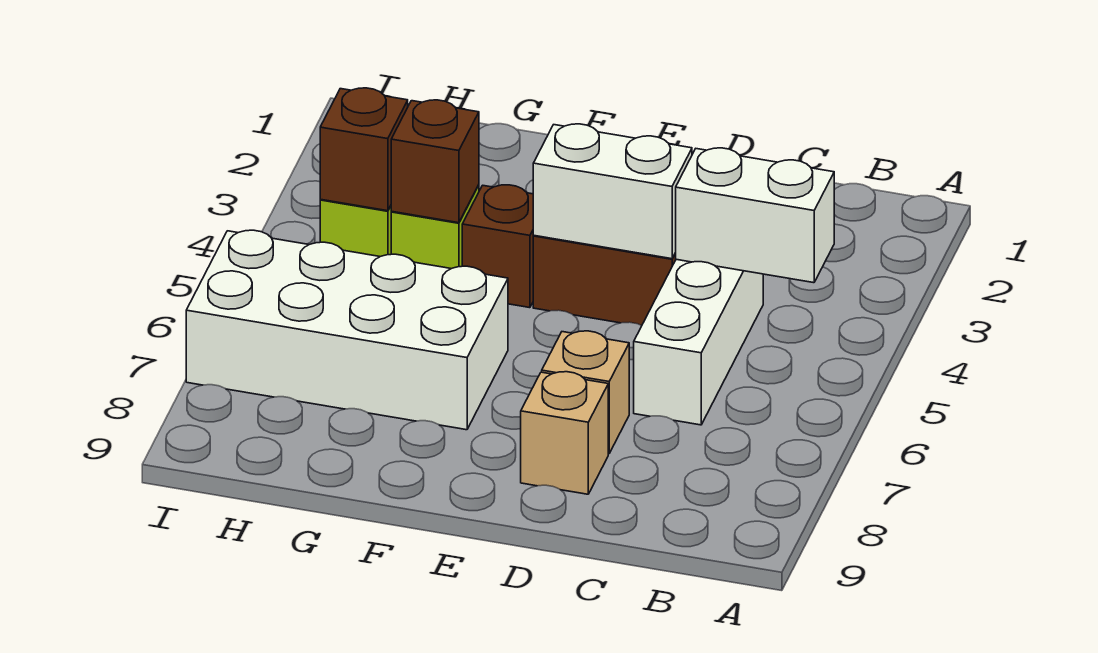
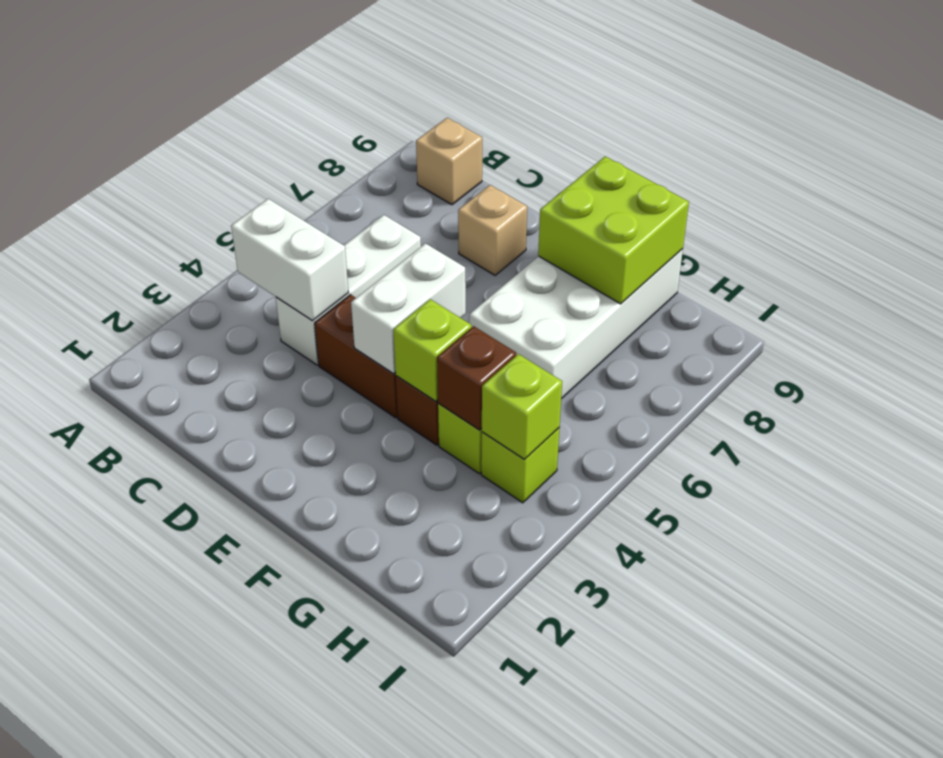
white 1x2 brick [533,124,692,259] -> white 1x2 brick turned to [351,243,466,374]
tan 1x1 brick [542,331,629,454] -> tan 1x1 brick moved to [416,118,482,205]
none -> lime 1x1 brick [393,299,471,401]
white 2x4 brick [186,230,508,430] -> white 2x4 brick turned to [469,249,683,399]
none -> lime 2x2 brick [538,156,689,304]
brown 1x1 brick [320,88,408,211] -> lime 1x1 brick [482,354,562,459]

